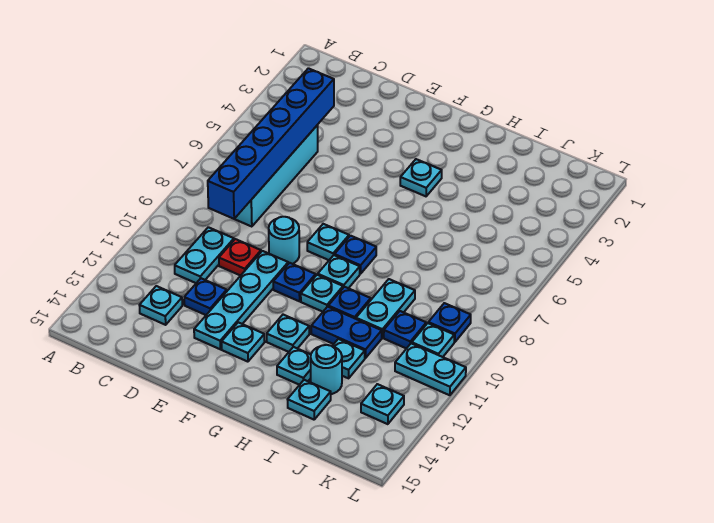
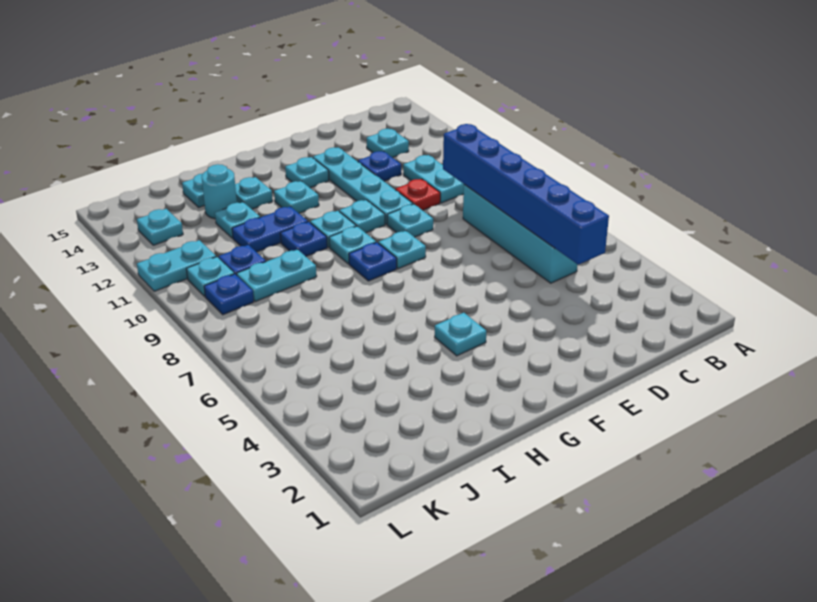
cyan 1x1 round brick [269,217,299,264] -> cyan 1x1 plate [387,204,433,237]
blue 1x1 plate [273,263,316,301] -> cyan 1x1 plate [339,200,385,233]
cyan 1x2 plate [356,279,415,338] -> cyan 1x2 plate turned to [237,250,317,302]

